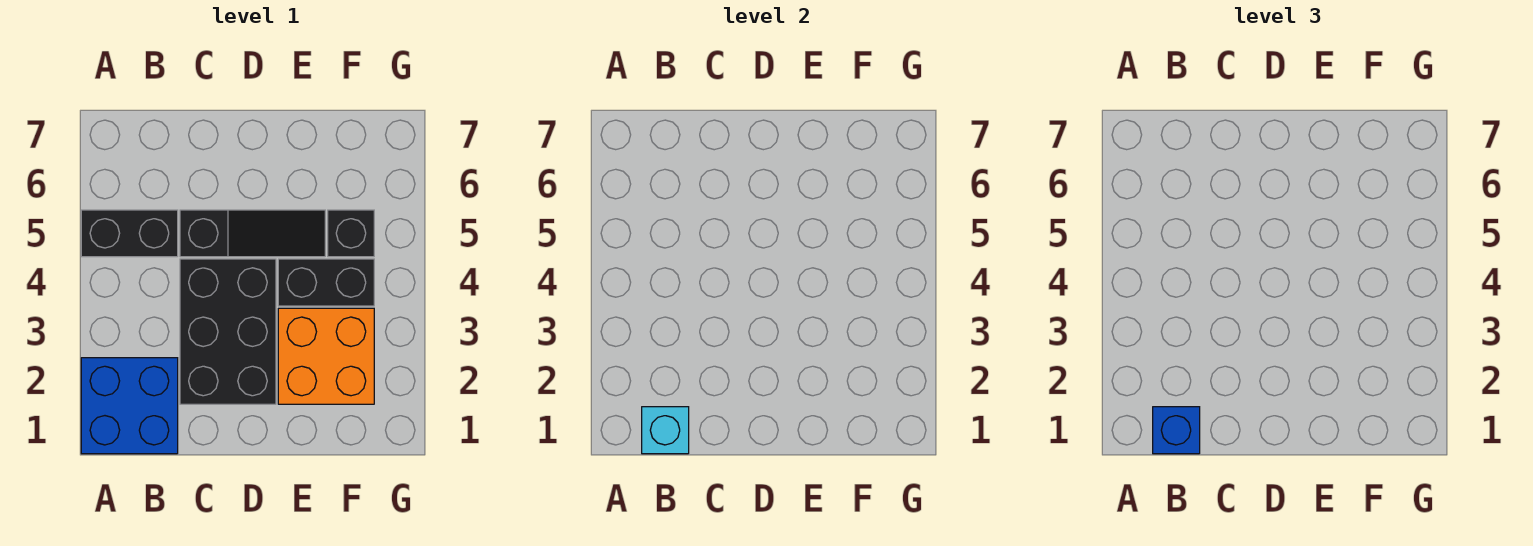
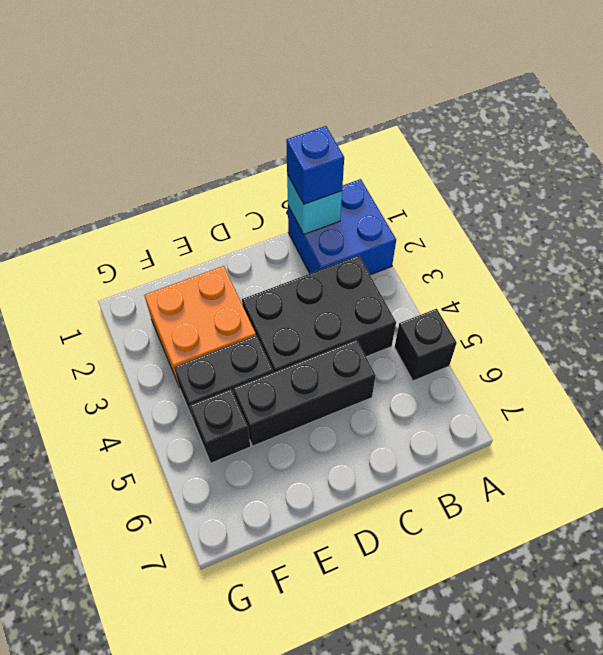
black 1x2 brick [81,210,178,257] -> black 1x1 brick [395,309,457,381]
black 2x3 brick [180,259,276,404] -> black 2x3 brick turned to [242,256,396,372]
black 1x3 slope [180,210,325,257] -> black 1x3 brick [233,340,376,446]

